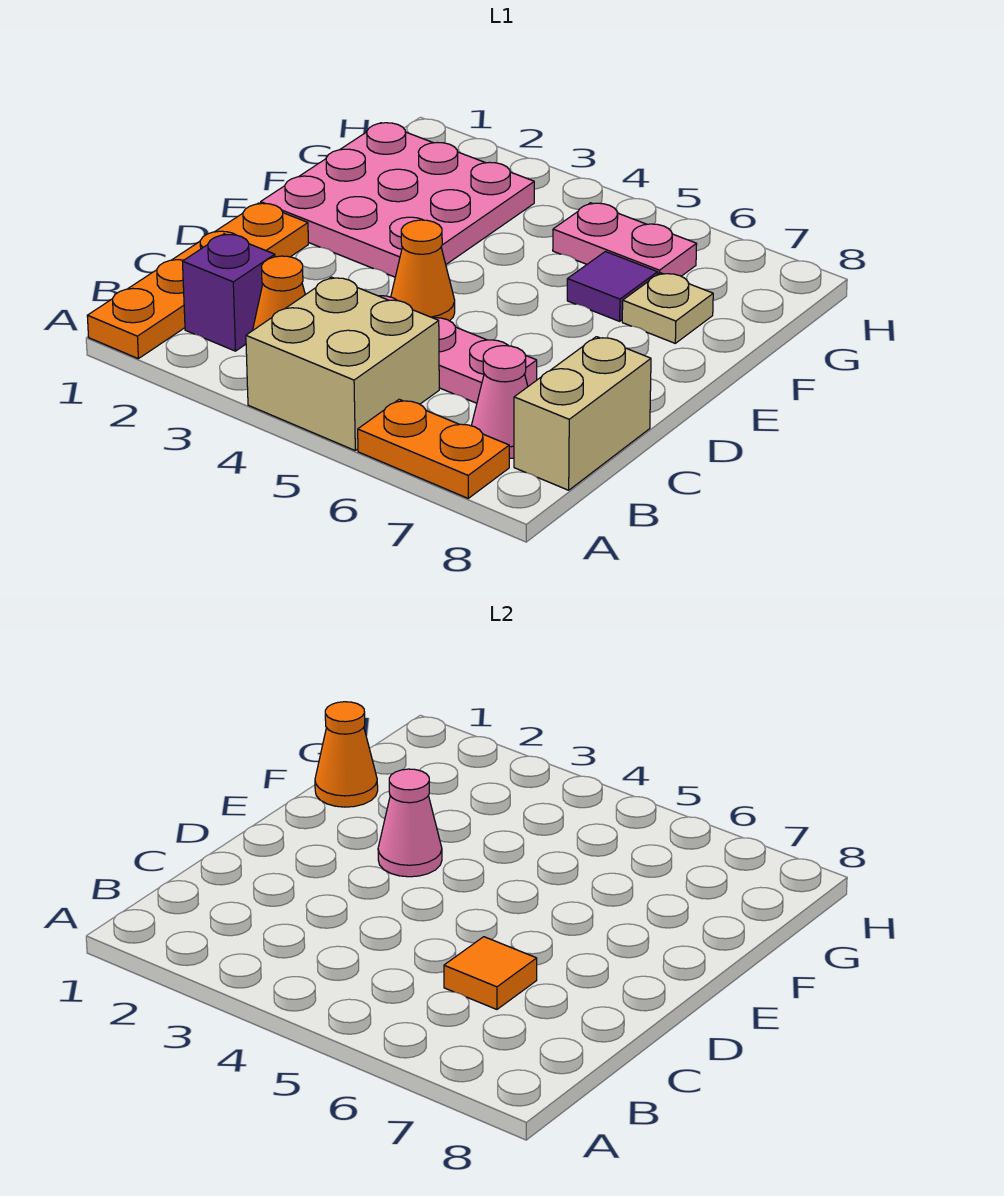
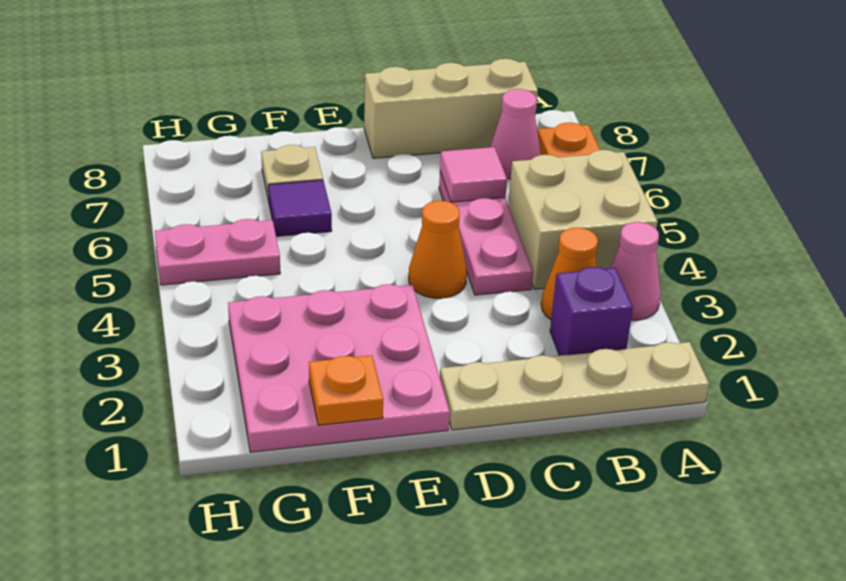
orange 1x4 plate [87,203,308,359] -> tan 1x4 plate [440,342,709,430]
tan 1x2 brick [514,337,651,490] -> tan 1x3 brick [364,59,538,158]
orange 1x1 tile [444,937,537,1009] -> pink 1x1 tile [440,147,507,202]
pink 1x1 cone [378,769,442,877] -> pink 1x1 cone moved to [610,222,661,320]
orange 1x1 cone [315,702,378,807] -> orange 1x1 plate [309,355,383,425]
pink 1x2 plate [553,203,697,276] -> pink 1x2 plate turned to [155,219,280,285]

